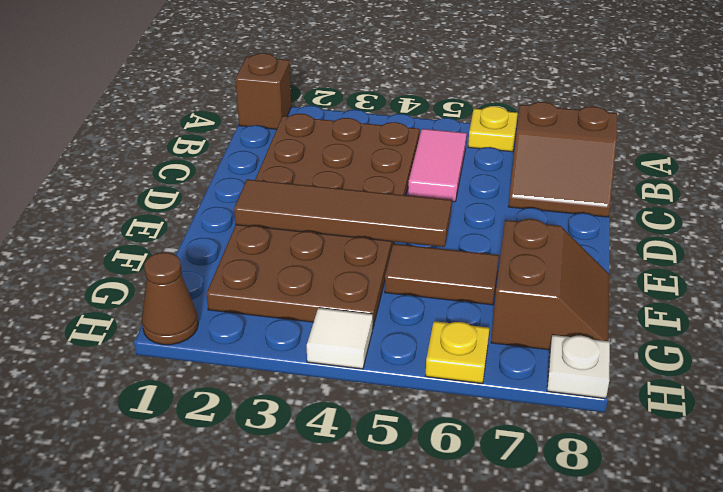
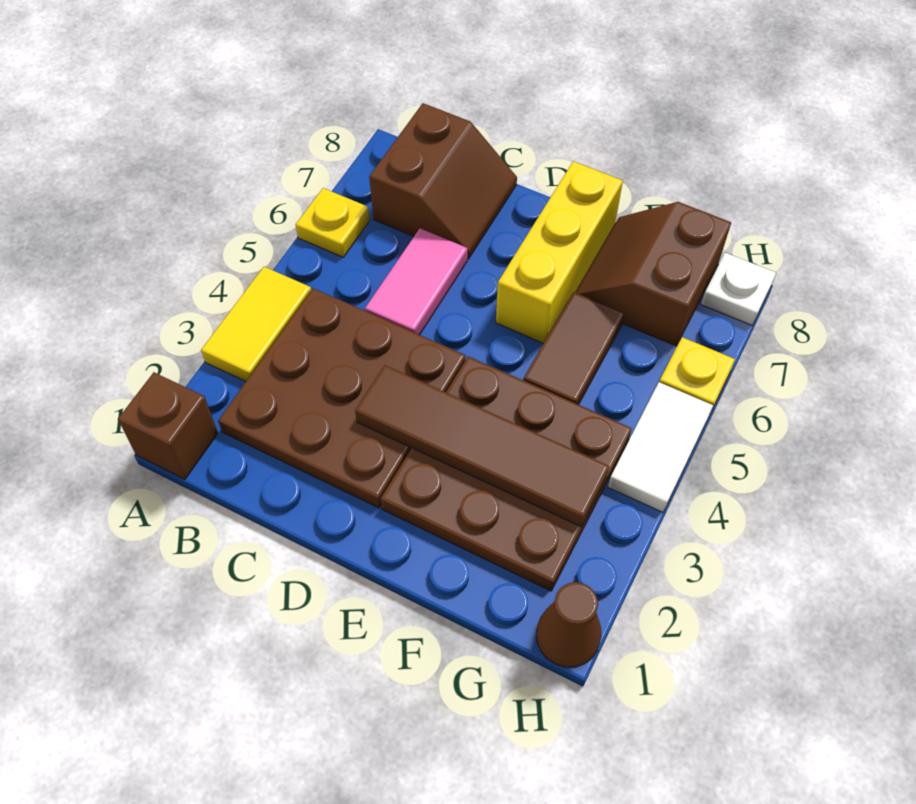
none -> yellow 1x2 tile [201,267,311,381]
pink 1x2 tile [408,129,467,202] -> pink 1x2 tile turned to [365,228,467,335]
brown 1x4 tile [234,179,451,247] -> brown 1x4 tile turned to [355,365,609,527]
none -> yellow 1x3 brick [496,161,623,343]
brown 2x2 slope [491,219,609,350] -> brown 2x2 slope turned to [575,202,731,346]
white 1x1 tile [307,308,373,369] -> white 1x2 tile [608,382,713,512]

